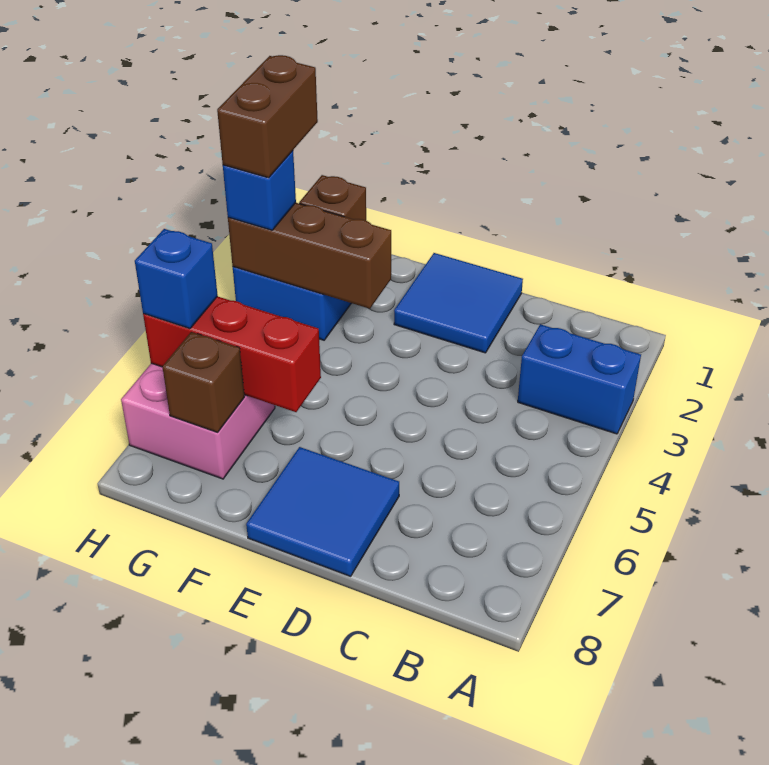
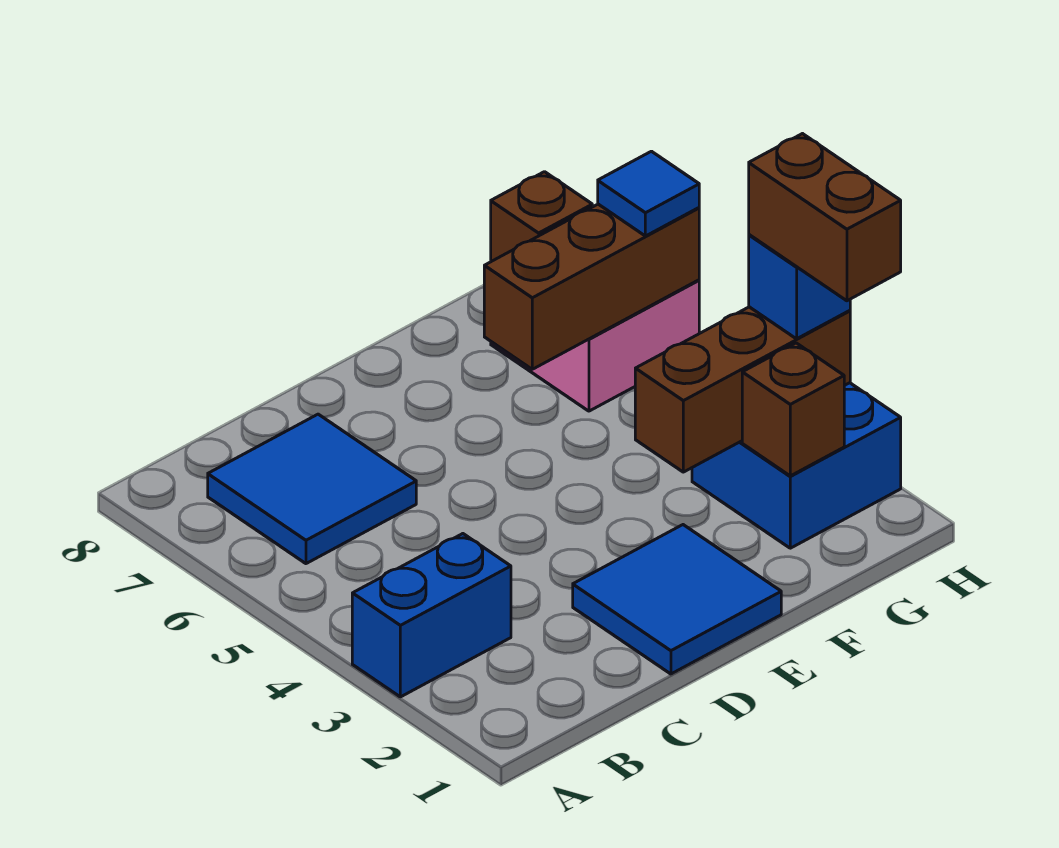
blue 2x2 tile [246,447,399,576] -> blue 2x2 tile moved to [208,414,416,564]
red 1x3 brick [143,296,321,412] -> brown 1x3 brick [484,204,699,369]
blue 1x1 brick [135,229,218,329] -> blue 1x1 tile [598,151,699,236]

